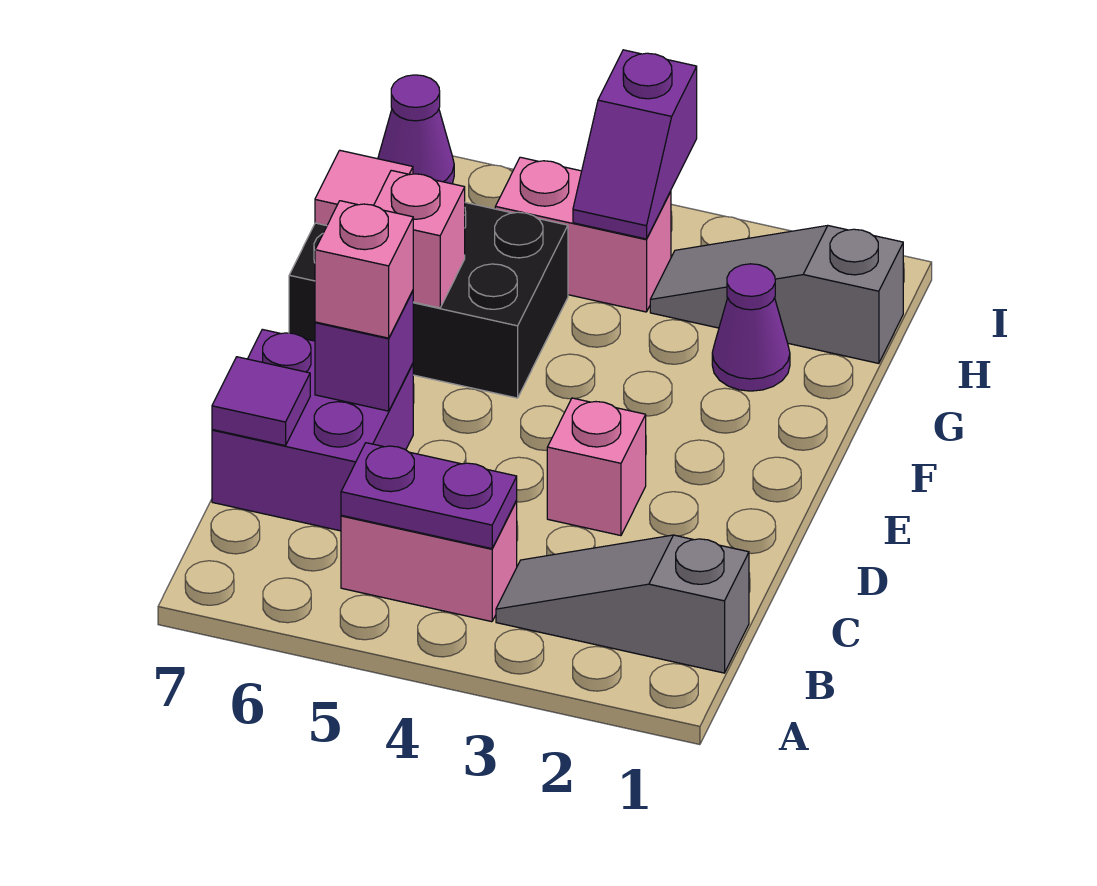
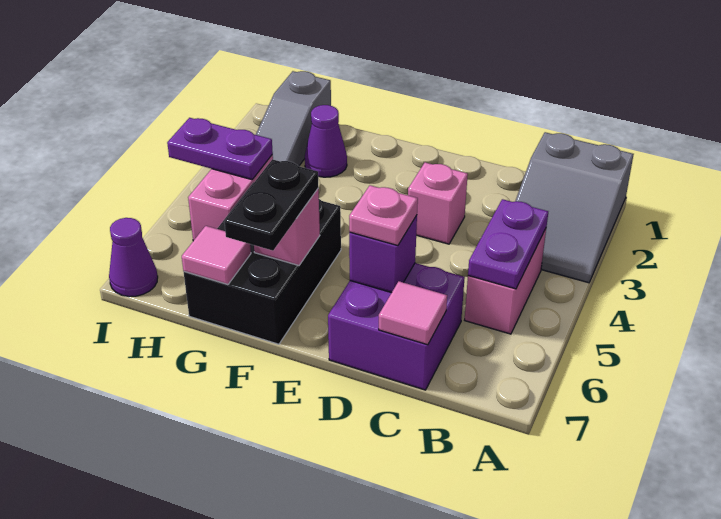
grey 1x3 slope [496,535,749,673] -> grey 2x3 slope [516,132,634,283]
purple 1x1 tile [212,357,310,446] -> pink 1x1 tile [379,281,447,345]
pink 1x1 brick [315,201,413,338] -> pink 1x1 plate [349,185,418,246]
none -> black 1x2 plate [224,159,318,251]
purple 1x2 slope [573,50,697,239] -> purple 1x2 plate [167,118,273,180]

